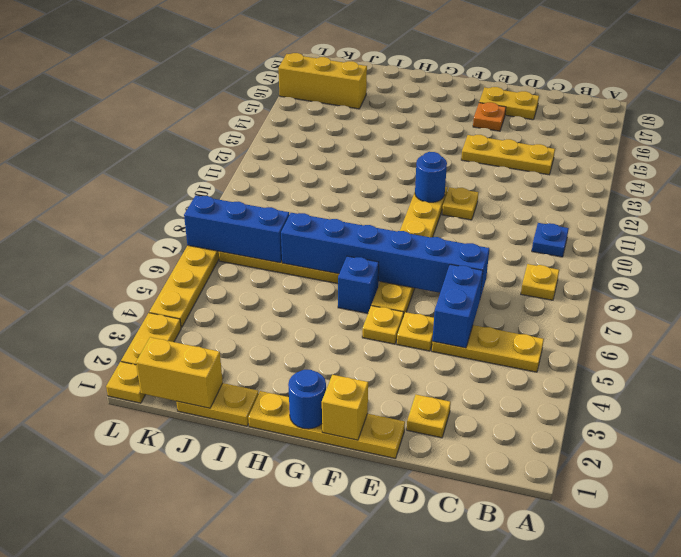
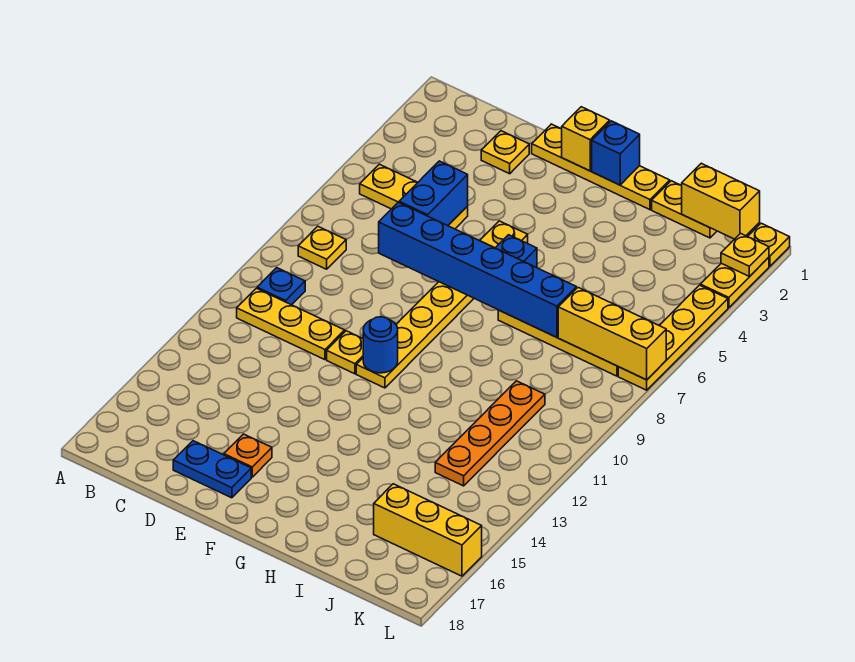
yellow 1x3 plate [461,135,555,175] -> yellow 1x3 plate moved to [237,288,345,360]
yellow 1x2 plate [479,87,539,120] -> blue 1x2 plate [173,441,251,498]
yellow 1x1 plate [397,312,434,351] -> yellow 1x1 plate moved to [721,233,769,276]
blue 1x1 round brick [288,370,326,429] -> blue 1x1 brick [592,121,640,185]
blue 1x3 brick [184,196,289,263] -> yellow 1x3 brick [558,288,666,380]
none -> orange 1x4 plate [435,381,545,486]

